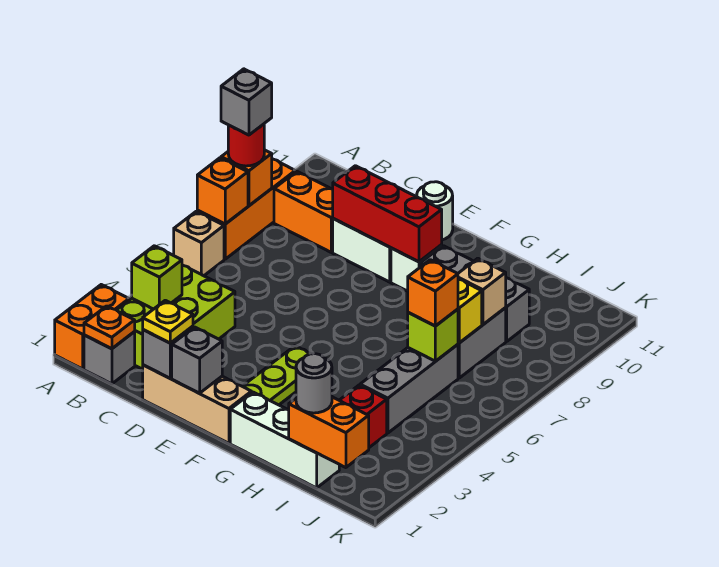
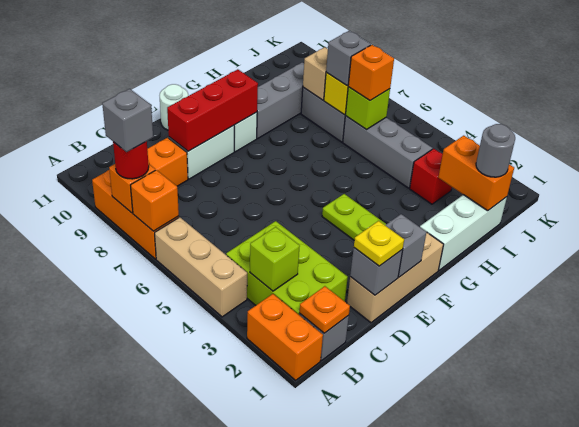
tan 1x1 brick [174,211,224,276] -> tan 1x3 brick [155,217,247,317]
orange 1x2 brick [289,397,369,468] -> orange 1x2 brick turned to [438,136,514,211]
none -> grey 1x1 brick [326,31,371,86]

